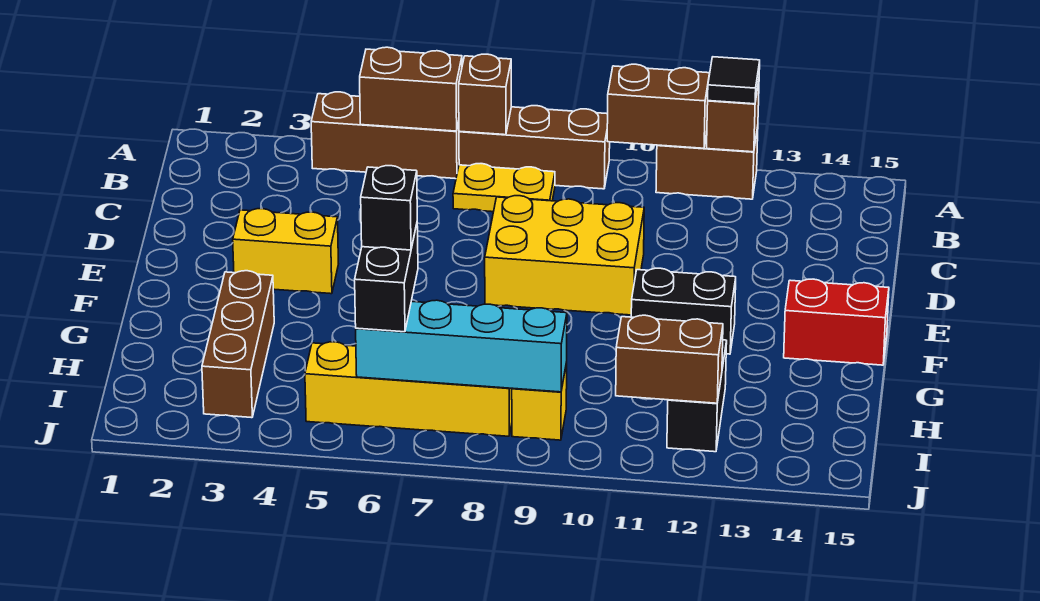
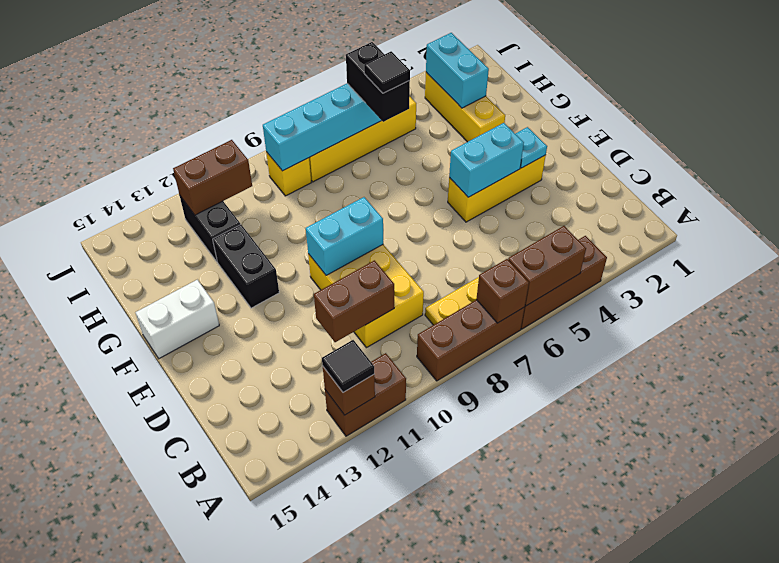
brown 1x2 brick [607,64,710,148] -> brown 1x2 brick moved to [314,260,394,342]
yellow 2x3 brick [485,196,644,315] -> yellow 2x3 brick turned to [308,245,424,348]
yellow 1x2 brick [233,209,338,294] -> yellow 1x3 brick [448,155,546,222]
none -> cyan 1x1 plate [515,127,547,168]
none -> cyan 1x2 brick [449,123,524,197]
none -> cyan 1x2 brick [306,197,383,275]
black 1x2 brick [631,268,736,354] -> black 1x2 brick turned to [213,225,279,308]
red 1x2 brick [784,279,889,365] -> white 1x2 brick [135,280,219,359]
brown 1x3 brick [202,271,274,418] -> yellow 1x3 brick [425,72,505,142]
none -> cyan 1x2 brick [426,33,489,108]
black 1x1 brick [361,166,417,250] -> black 1x1 tile [364,51,410,93]

